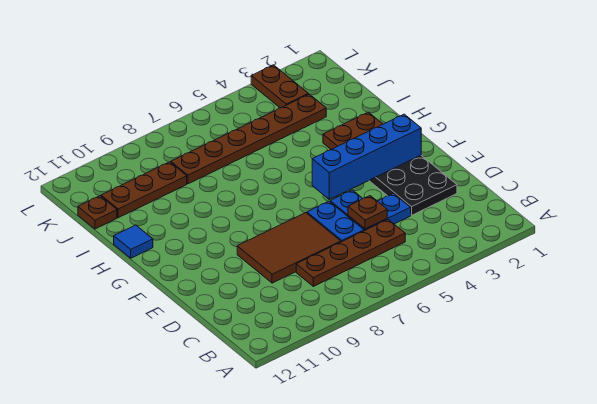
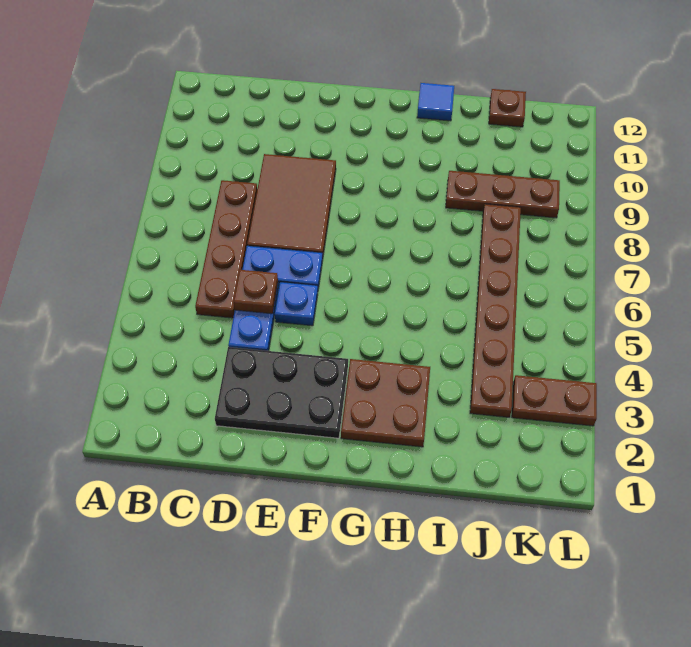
blue 1x4 brick [312,114,421,199] -> none
brown 1x3 plate [101,162,187,218] -> brown 1x3 plate turned to [446,171,560,218]

